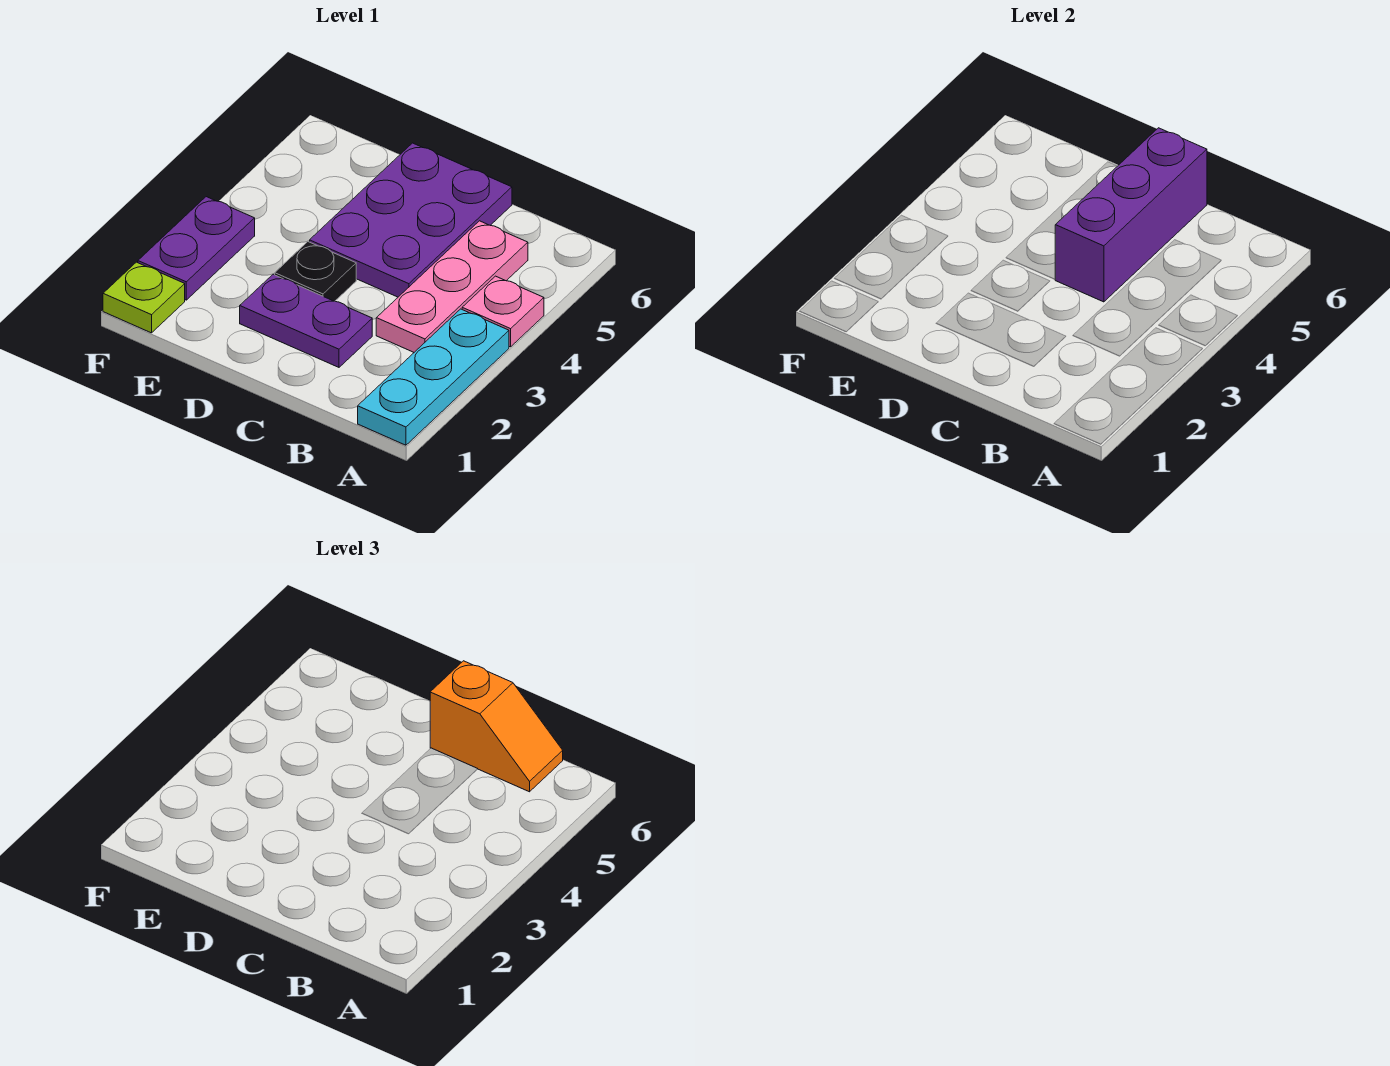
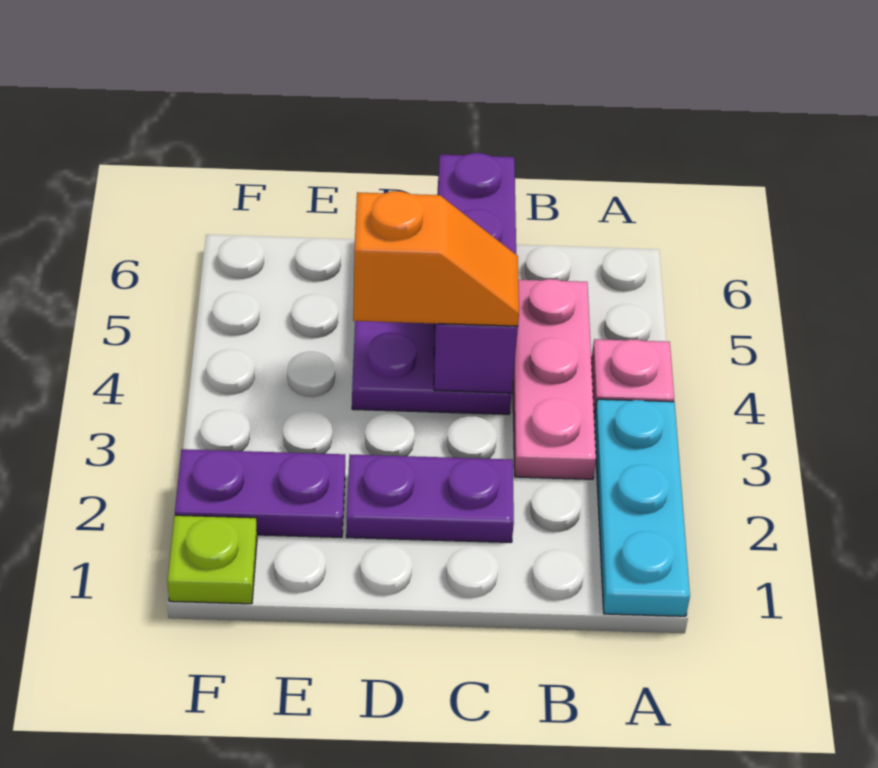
orange 1x2 slope [430,661,563,792] -> orange 1x2 slope moved to [353,191,519,326]
black 1x1 plate [275,242,356,301] -> none
purple 1x2 plate [138,197,255,300] -> purple 1x2 plate turned to [175,449,345,537]

